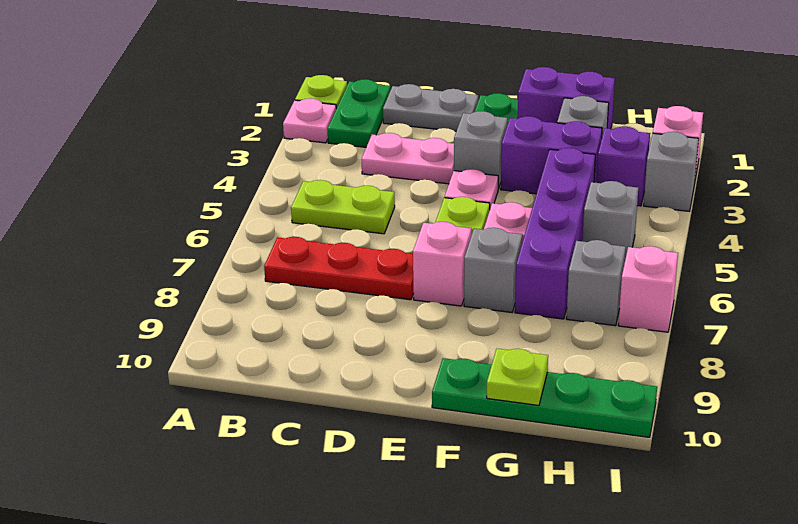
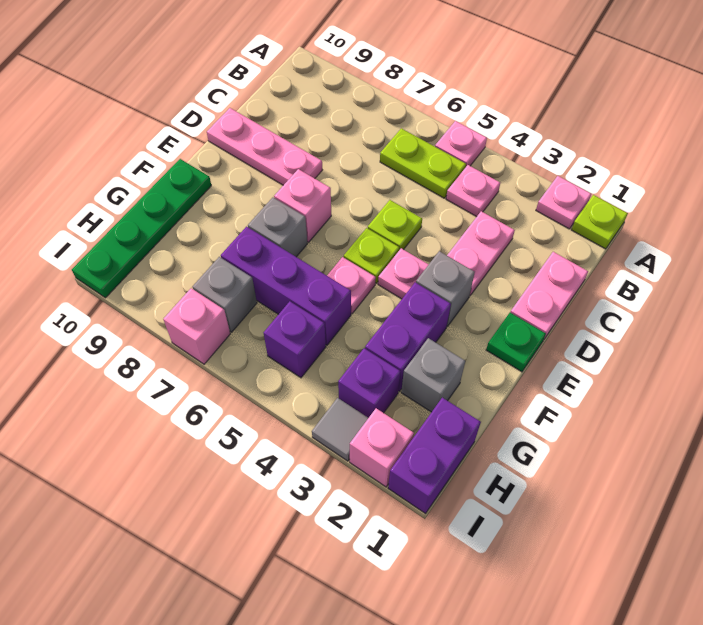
none -> pink 1x1 plate [435,121,487,166]
green 1x2 plate [328,79,390,147] -> none
none -> pink 1x1 plate [446,165,500,217]
lime 1x2 plate [291,180,395,234] -> lime 1x2 plate turned to [380,128,466,198]
red 1x3 plate [264,237,414,300] -> none
grey 1x2 plate [383,84,478,131] -> pink 1x2 plate [510,252,588,339]
none -> pink 1x3 plate [207,108,322,185]
purple 1x2 brick [518,67,615,129] -> purple 1x2 brick moved to [388,398,481,514]
purple 1x4 brick [515,148,595,319] -> purple 1x3 brick [221,227,351,345]
lime 1x1 plate [487,349,548,405] -> lime 1x1 plate moved to [368,200,422,250]
grey 1x1 brick [582,181,638,259] -> purple 1x1 brick [264,301,326,378]
grey 1x1 brick [644,132,699,211] -> grey 1x1 tile [312,398,368,461]

